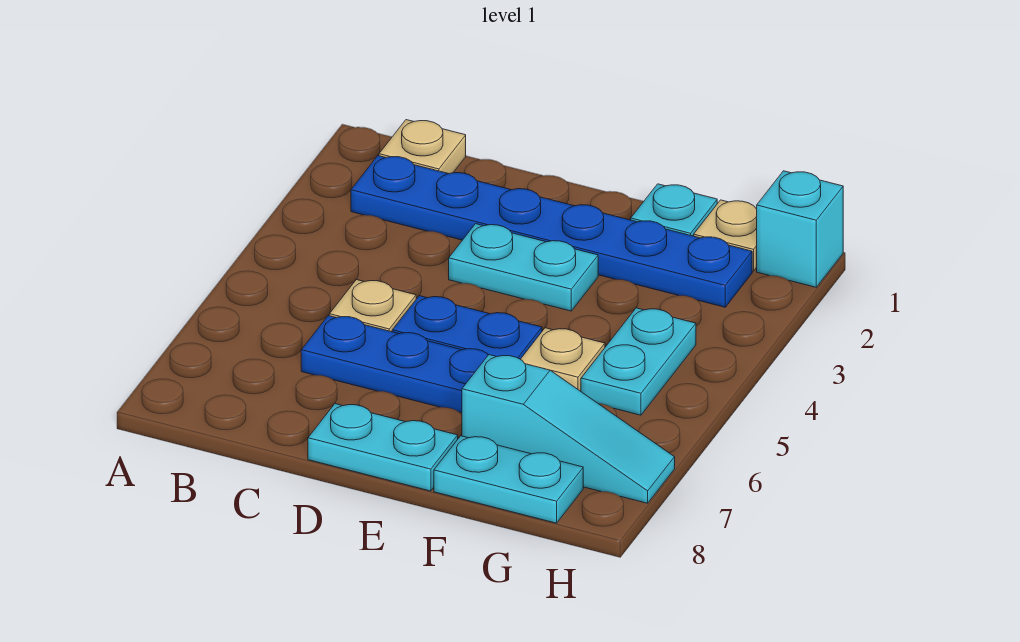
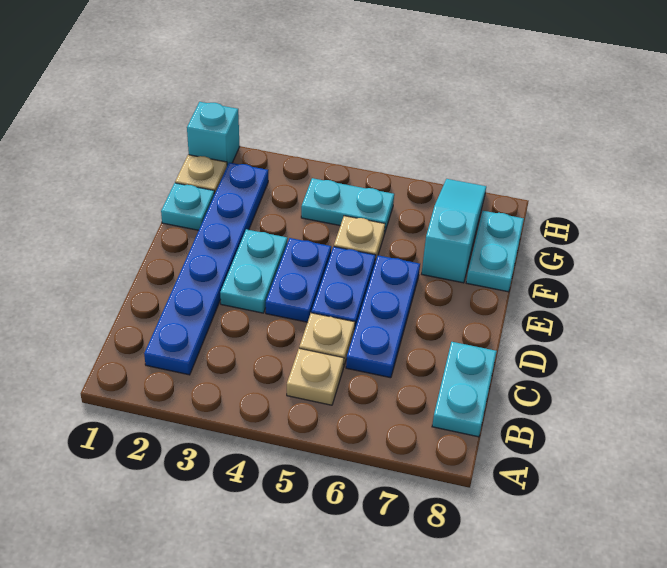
tan 1x1 plate [379,120,466,174] -> tan 1x1 plate moved to [287,348,344,405]
none -> blue 1x2 plate [266,238,331,322]
cyan 1x2 plate [308,404,458,491] -> cyan 1x2 plate moved to [432,342,497,437]

